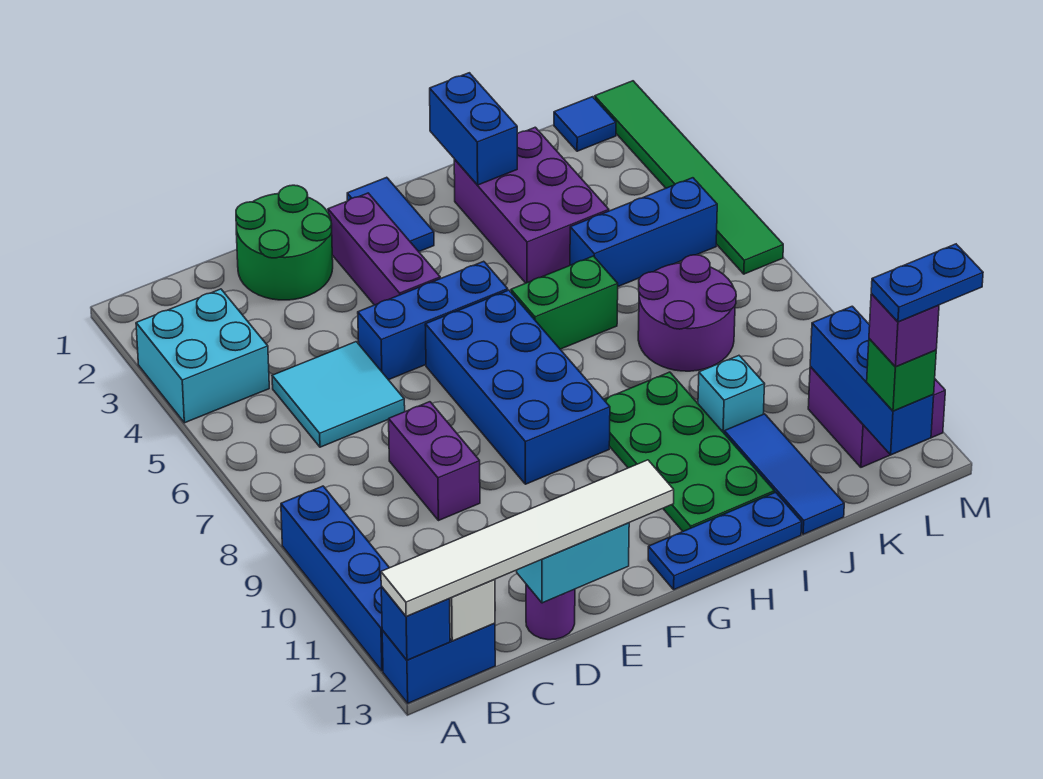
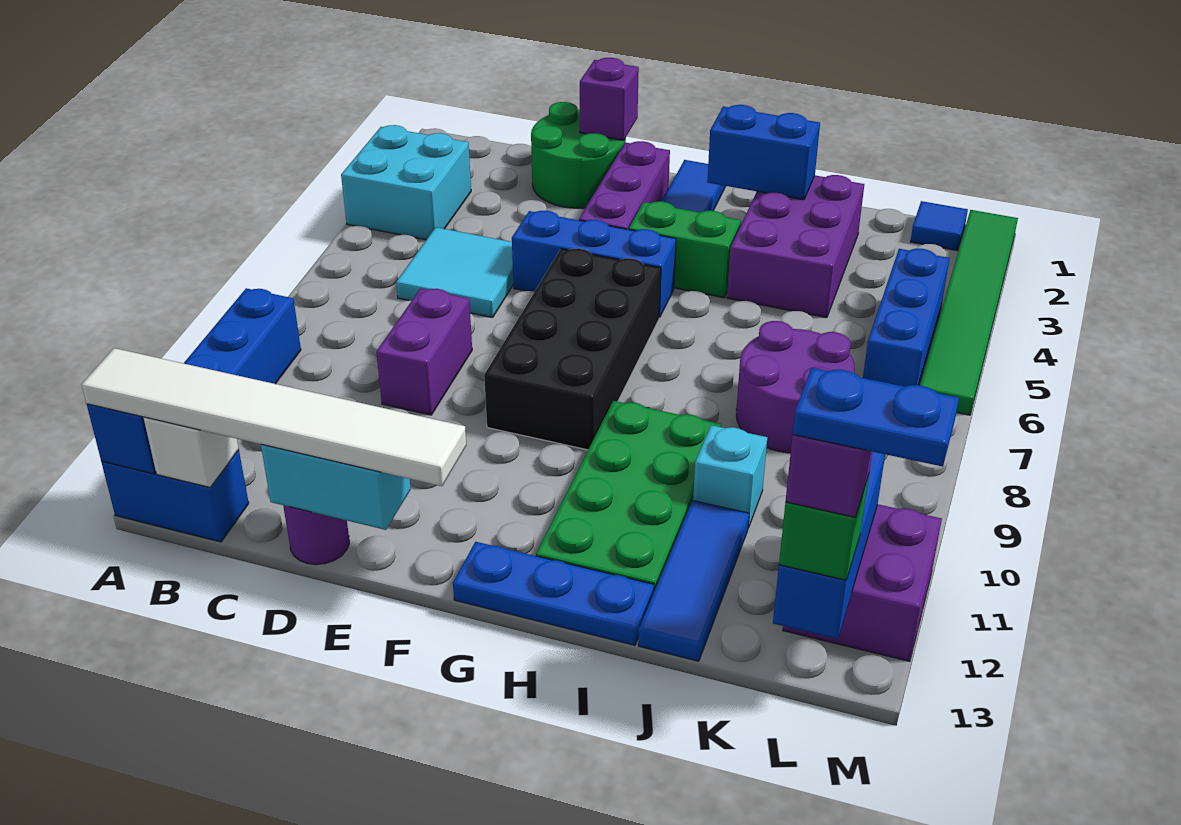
none -> purple 1x1 brick [580,58,639,140]
blue 2x4 brick [425,290,610,484] -> black 2x4 brick [484,248,661,450]
green 1x2 brick [511,256,618,349] -> green 1x2 brick moved to [629,201,741,298]
blue 1x2 brick [430,73,517,185] -> blue 1x2 brick turned to [707,105,820,200]
blue 1x3 brick [570,178,717,286] -> blue 1x3 brick turned to [863,249,950,387]

